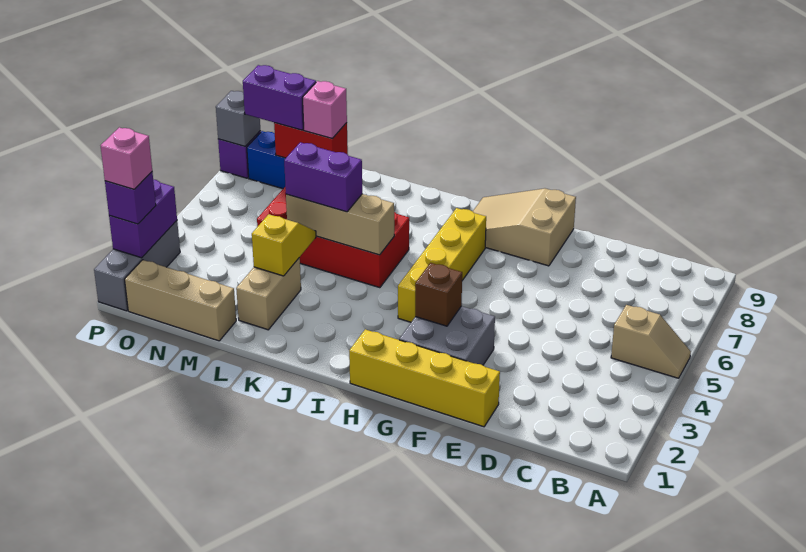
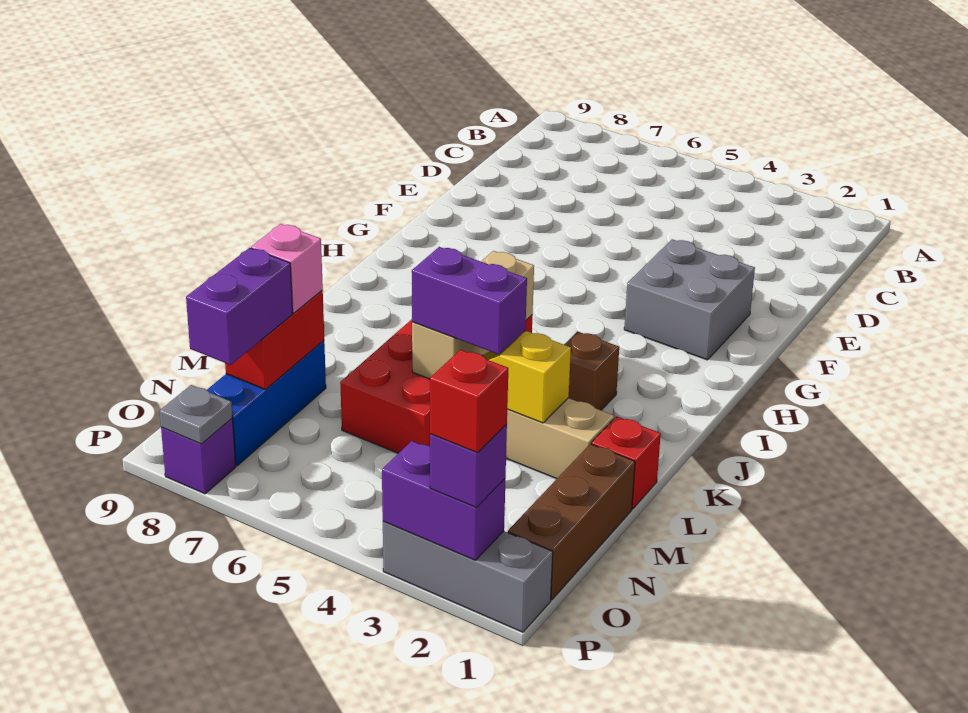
tan 1x2 slope [611,305,691,378] -> none
yellow 1x4 brick [349,329,500,427] -> none
tan 2x3 slope [473,188,576,266] -> none
brown 1x1 brick [415,263,462,326] -> brown 1x1 brick moved to [564,331,619,410]
yellow 1x4 brick [398,208,486,322] -> none
purple 1x2 brick [284,142,362,212] -> purple 1x2 brick turned to [412,247,527,354]
none -> red 1x1 brick [591,416,661,509]
tan 1x3 brick [125,260,236,341] -> brown 1x3 brick [508,444,635,600]
pink 1x1 brick [101,127,152,189] -> red 1x1 brick [430,350,508,453]
grey 1x1 brick [216,91,260,146] -> grey 1x1 plate [160,385,232,444]

